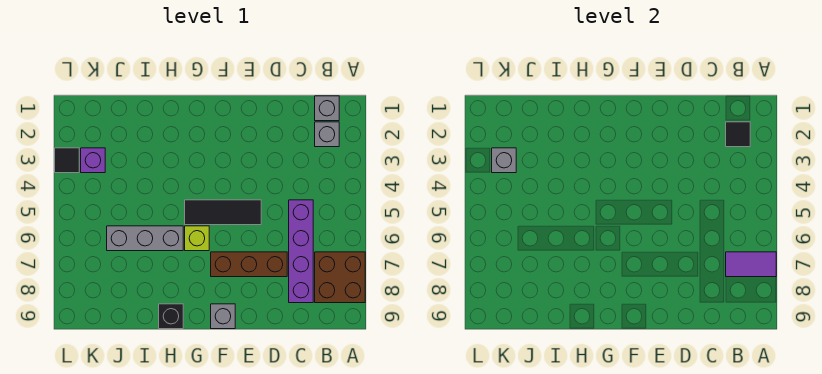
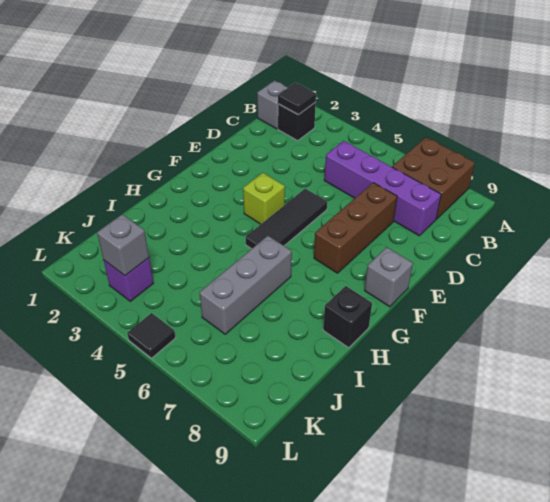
purple 1x2 tile [726,252,776,277] -> none
grey 1x1 brick [315,122,339,147] -> black 1x1 brick [278,102,316,141]
lime 1x1 brick [185,226,209,251] -> lime 1x1 brick moved to [243,173,285,224]
black 1x1 tile [55,148,79,173] -> black 1x1 tile moved to [127,313,175,358]

